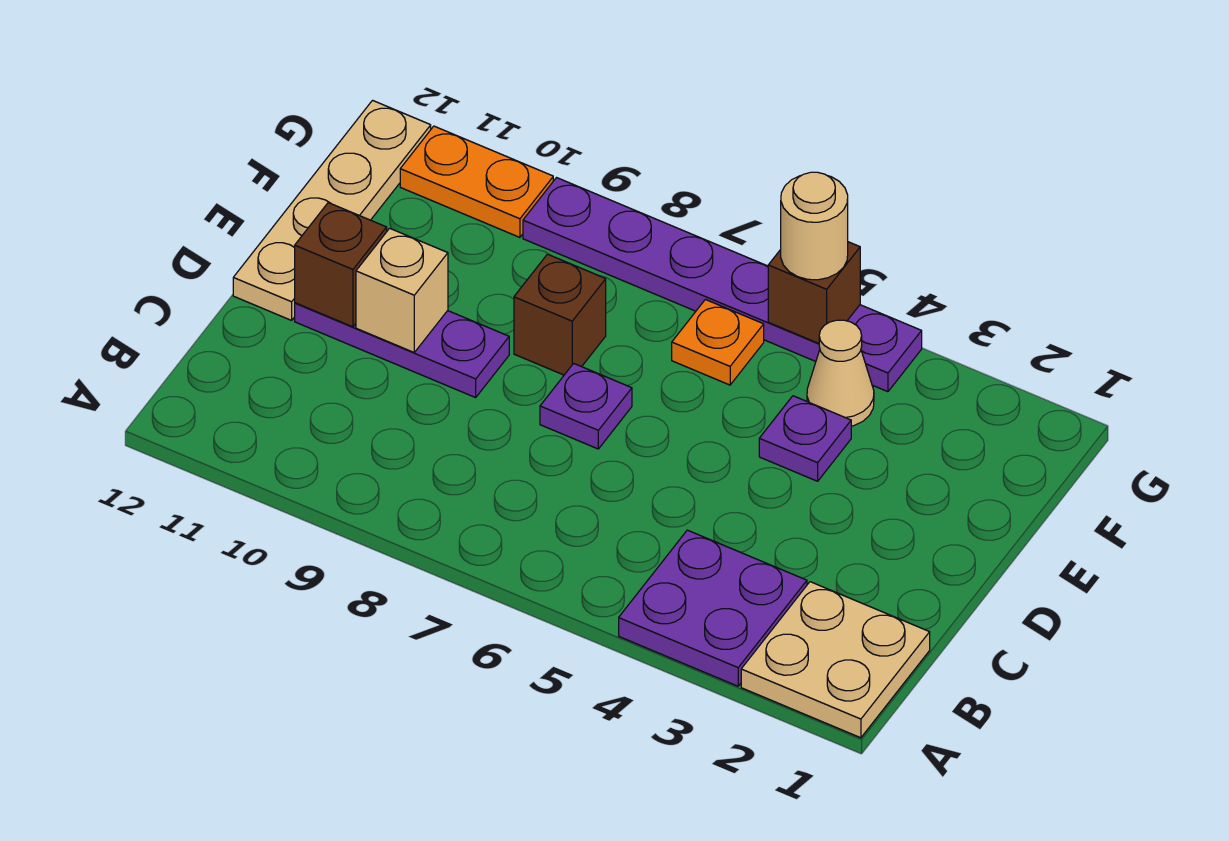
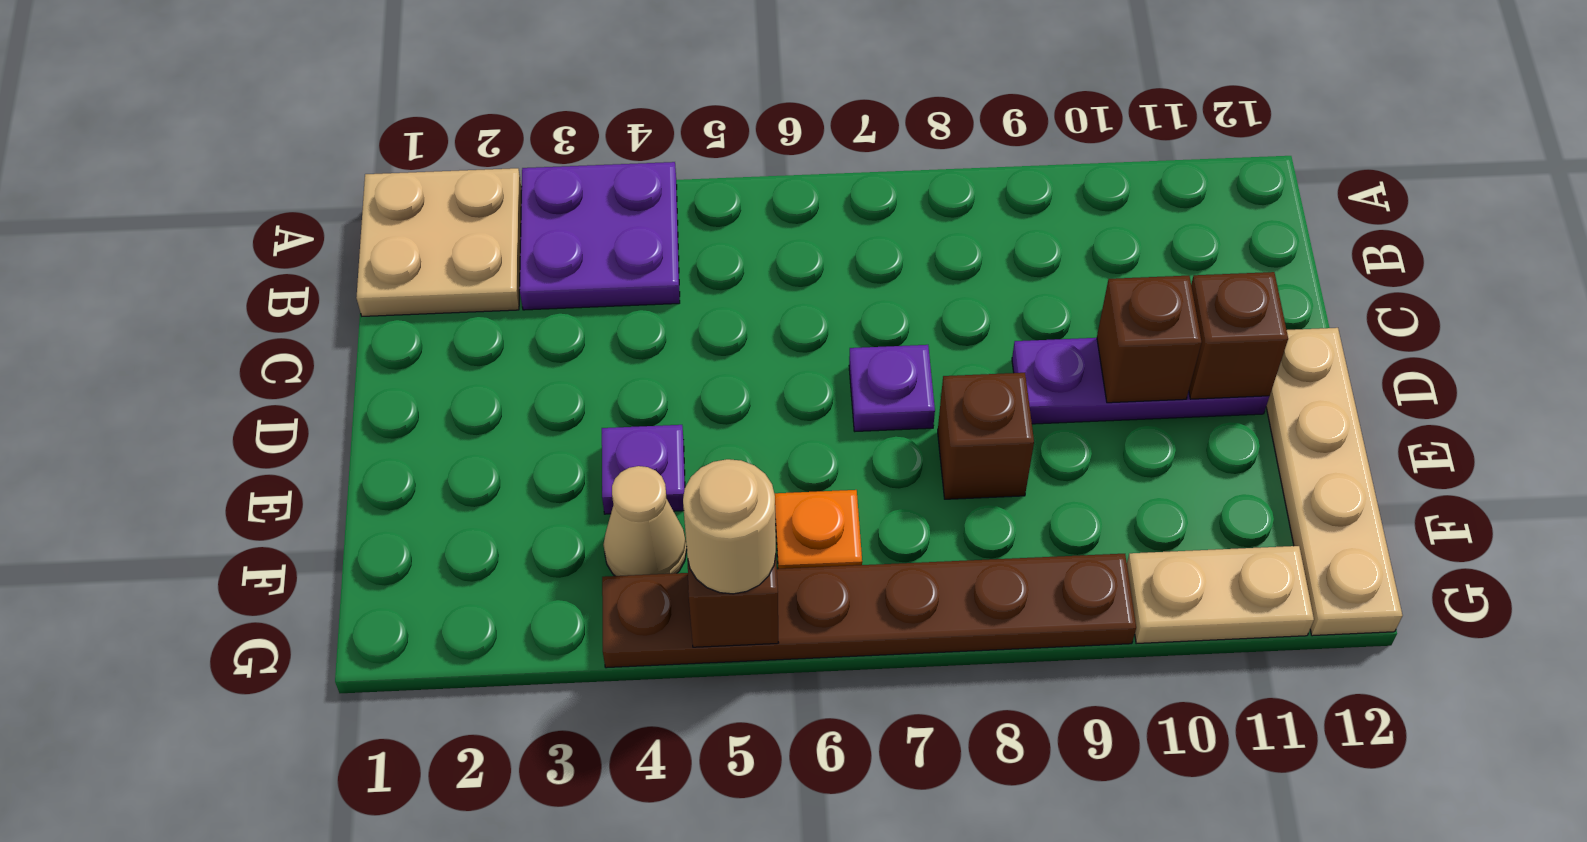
tan 1x1 brick [356,228,448,352] -> brown 1x1 brick [1097,276,1202,403]
purple 1x6 plate [523,178,922,392] -> brown 1x6 plate [602,554,1136,668]
orange 1x2 plate [400,126,553,237] -> tan 1x2 plate [1127,546,1314,644]

